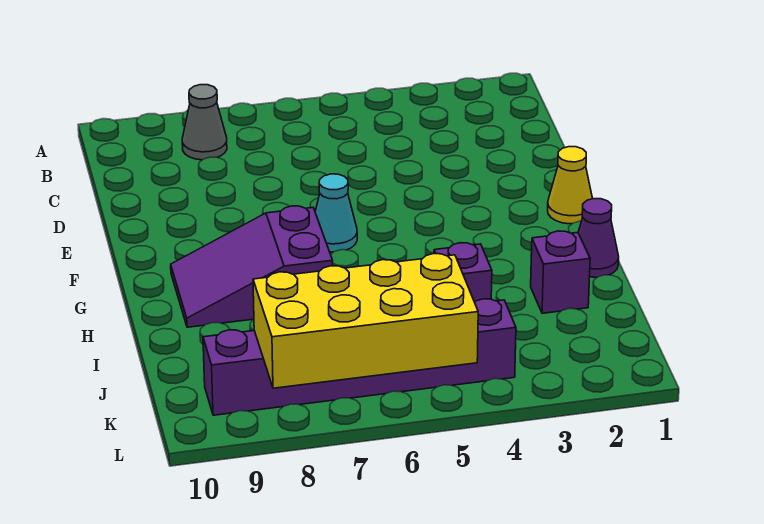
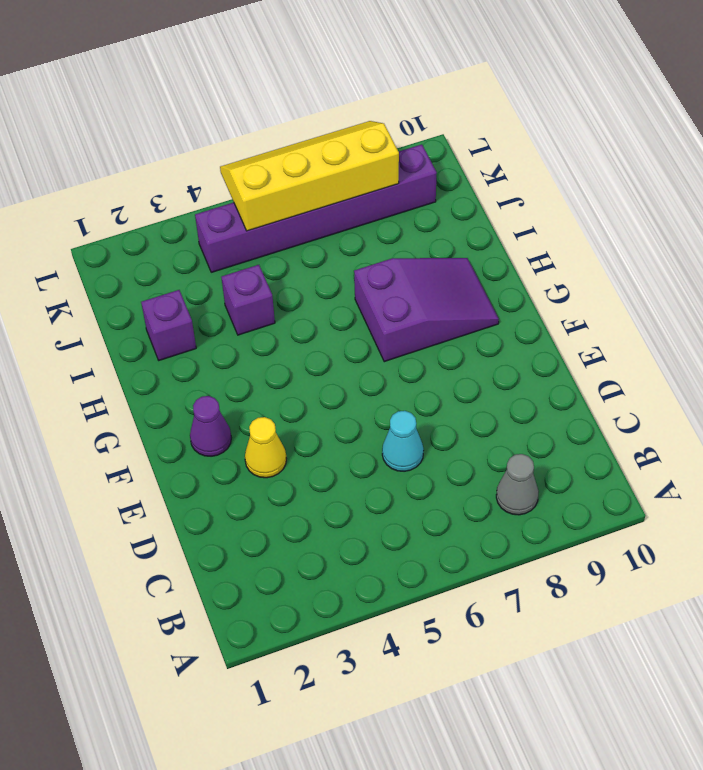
yellow 1x1 cone [548,147,593,224] -> yellow 1x1 cone moved to [245,417,287,478]
cyan 1x1 cone [315,174,357,252] -> cyan 1x1 cone moved to [382,411,424,471]
purple 1x1 cone [578,199,619,277] -> purple 1x1 cone moved to [190,396,231,456]
yellow 2x4 brick [253,254,478,388] -> yellow 2x4 slope [220,121,399,231]

